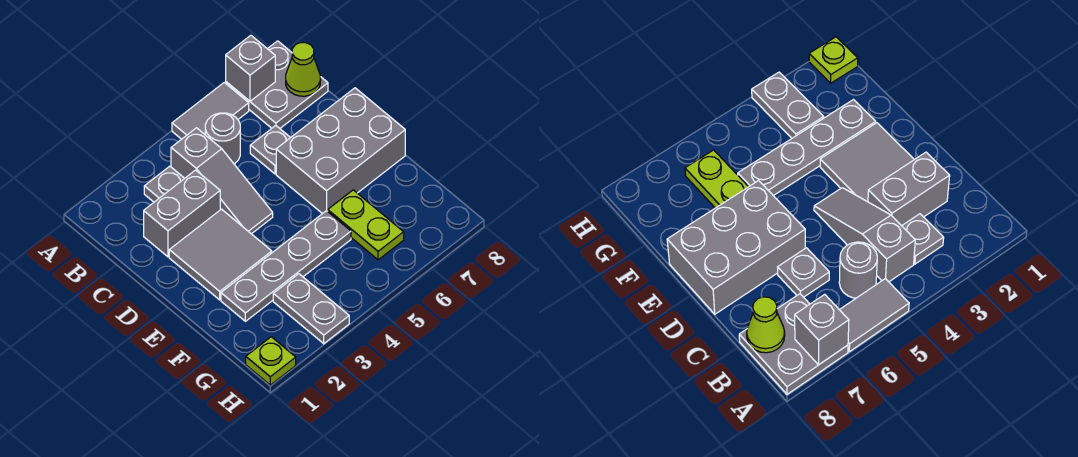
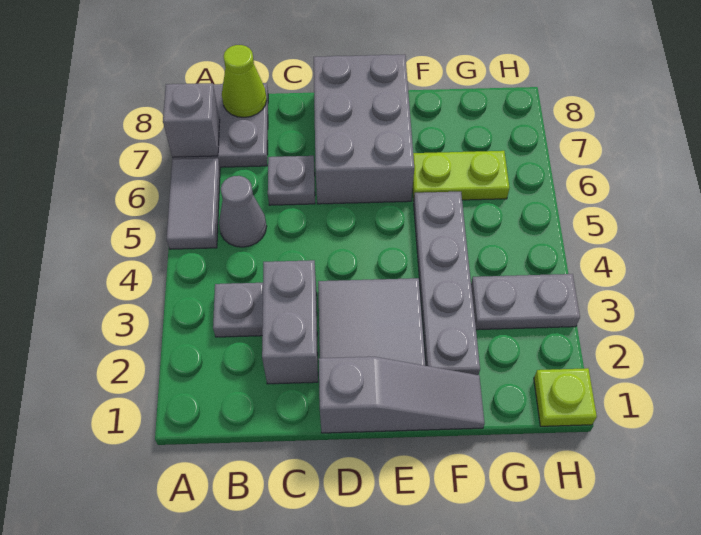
grey 1x3 slope [171,128,273,234] -> grey 1x3 slope moved to [319,357,485,433]
grey 1x1 round brick [205,113,240,164] -> grey 1x1 cone [219,176,267,247]

